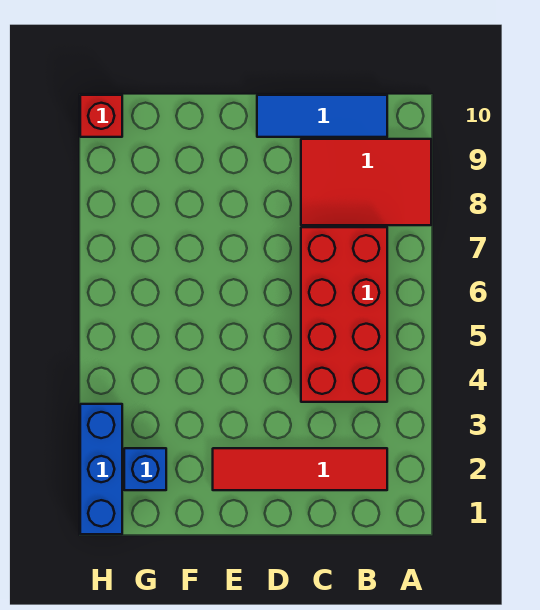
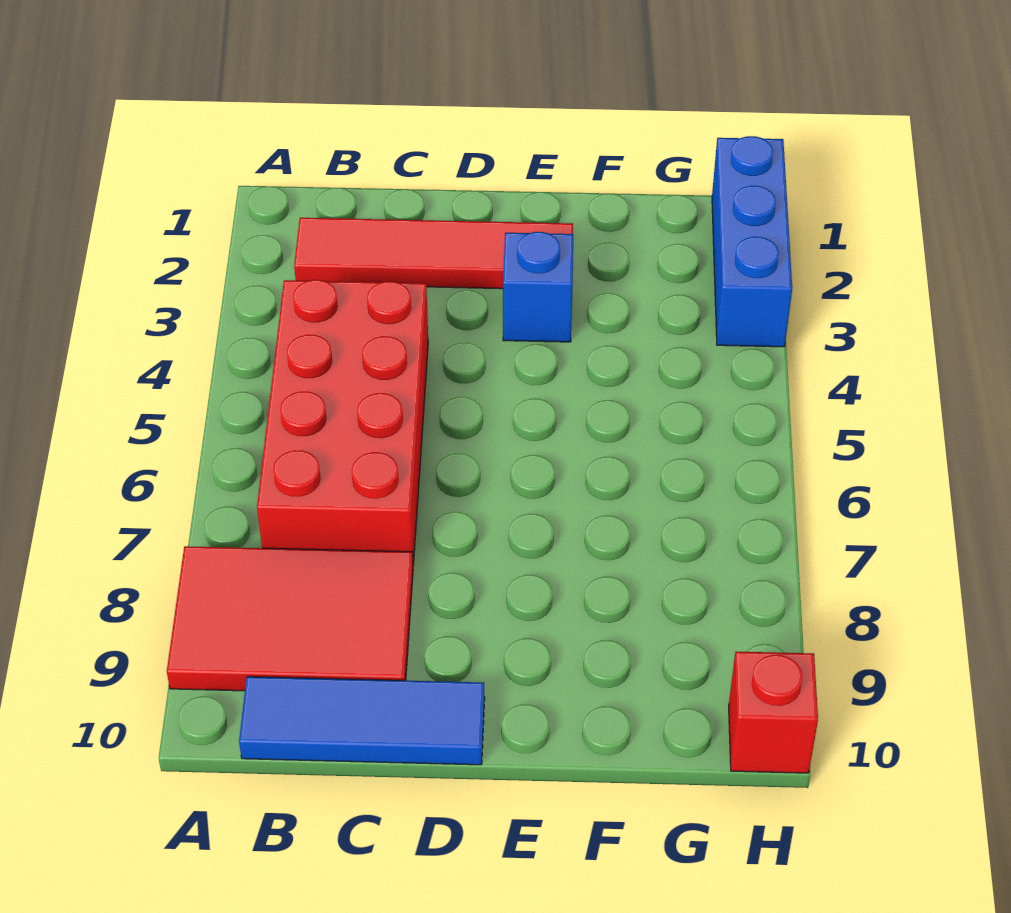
blue 1x1 brick [124,448,166,490] -> blue 1x1 brick moved to [503,232,573,342]

